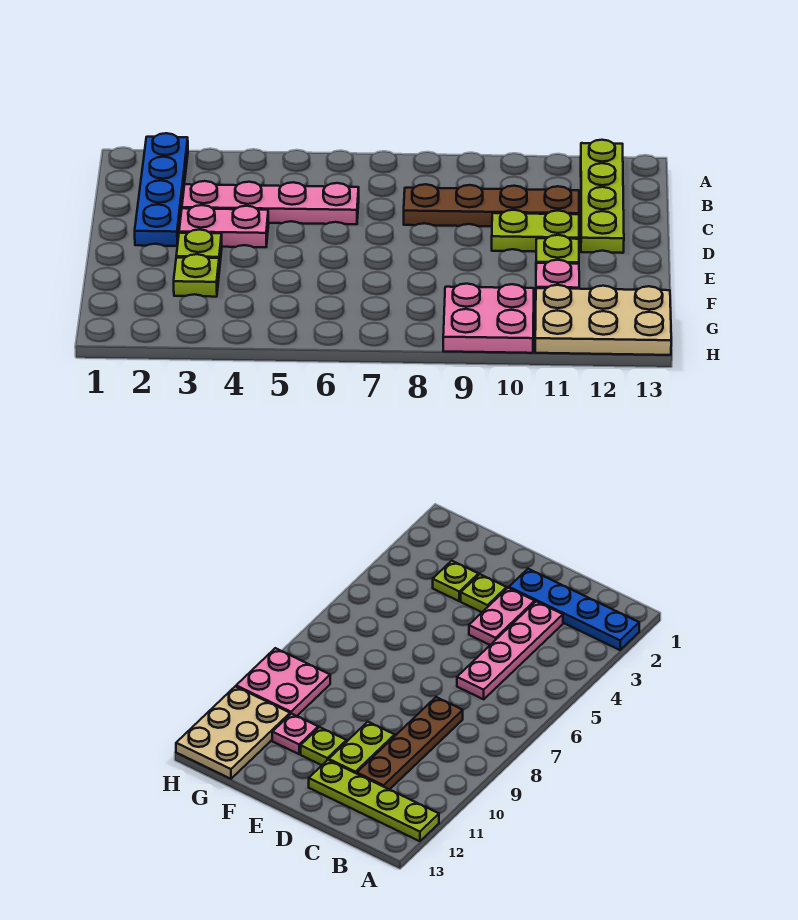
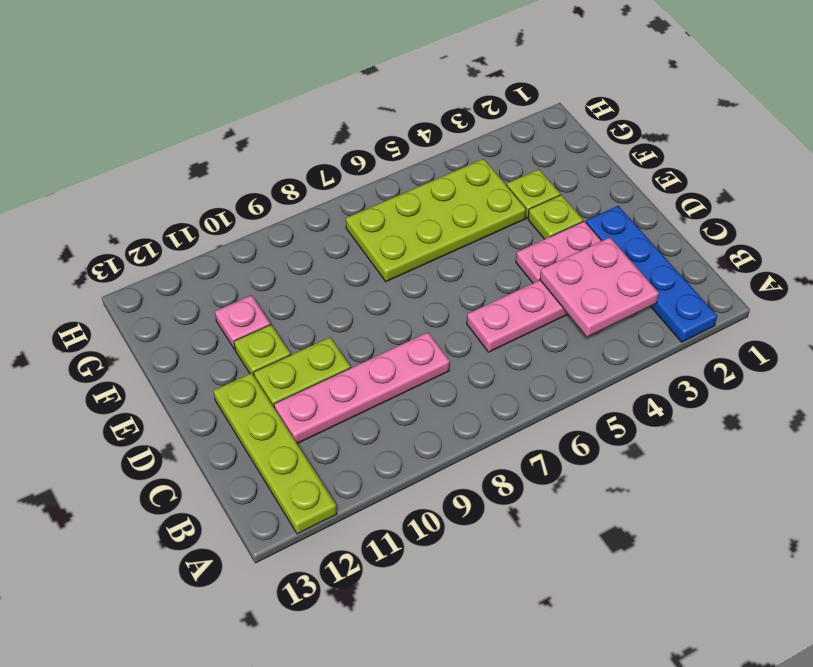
brown 1x4 plate [404,184,579,226] -> pink 1x4 plate [274,332,450,444]
none -> lime 2x4 plate [346,159,526,282]
pink 2x2 plate [443,284,534,353] -> pink 2x2 plate moved to [540,237,659,337]
tan 2x3 plate [535,285,671,355] -> none

